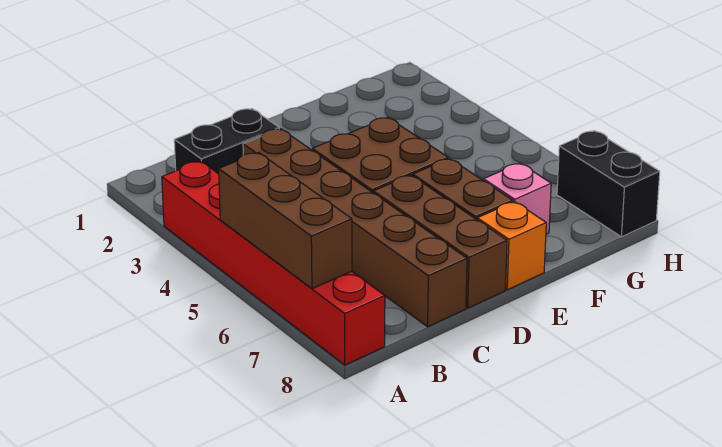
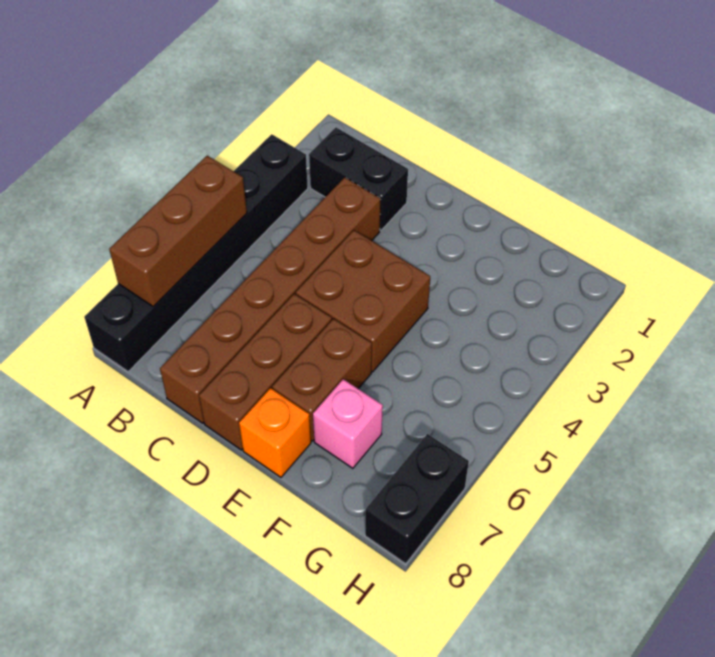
red 1x6 brick [162,161,385,365] -> black 1x6 brick [84,134,308,372]

